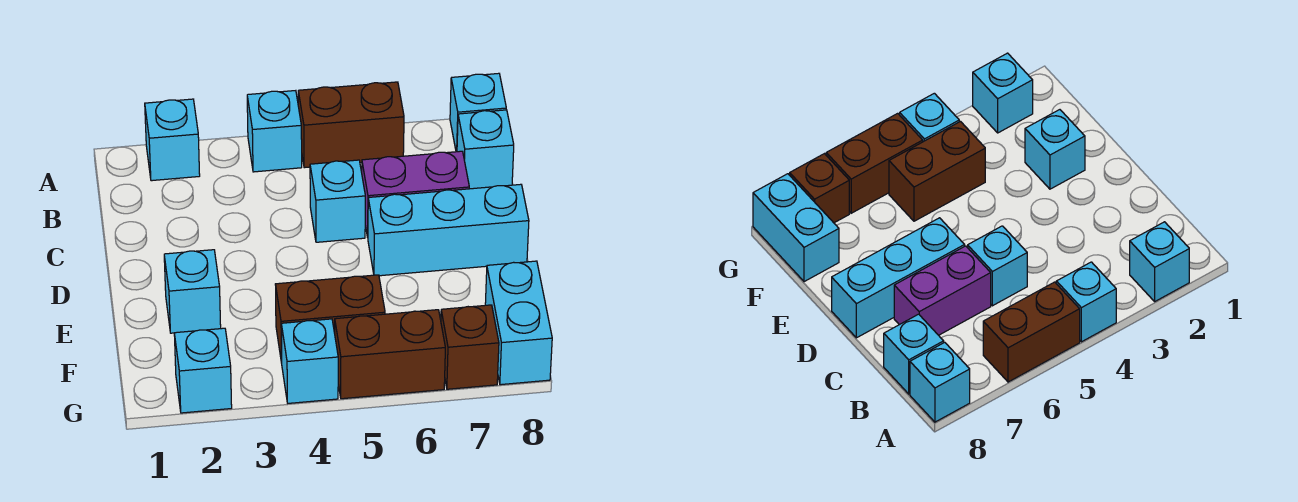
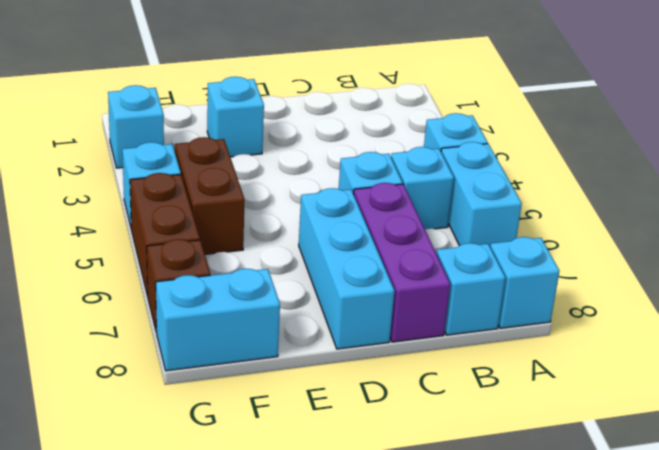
cyan 1x1 brick [145,99,200,181] -> cyan 1x1 brick moved to [391,147,454,229]
brown 1x2 brick [298,82,404,168] -> cyan 1x2 brick [441,142,522,246]
purple 1x2 brick [362,151,469,237] -> purple 1x3 brick [354,183,450,342]

